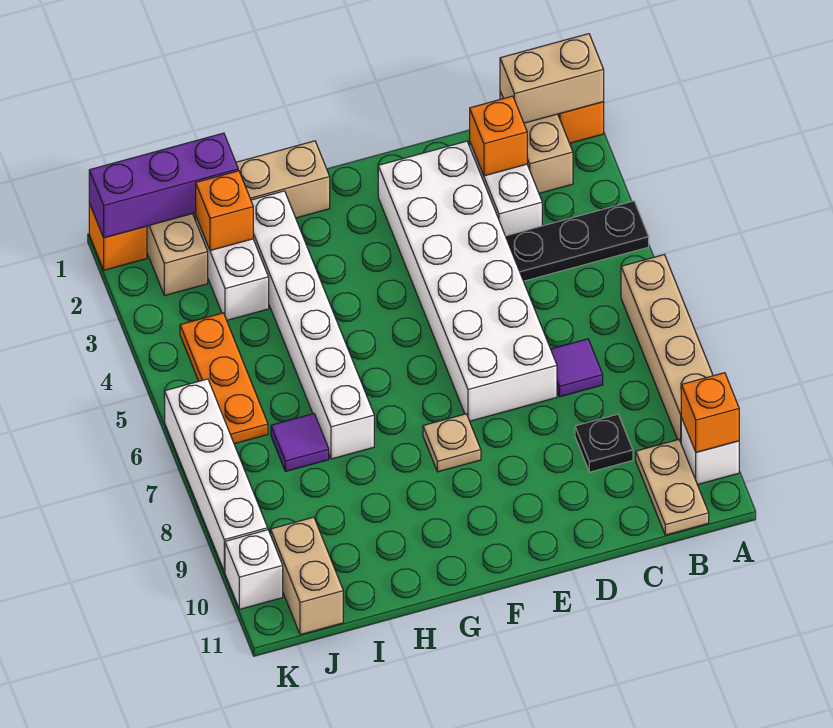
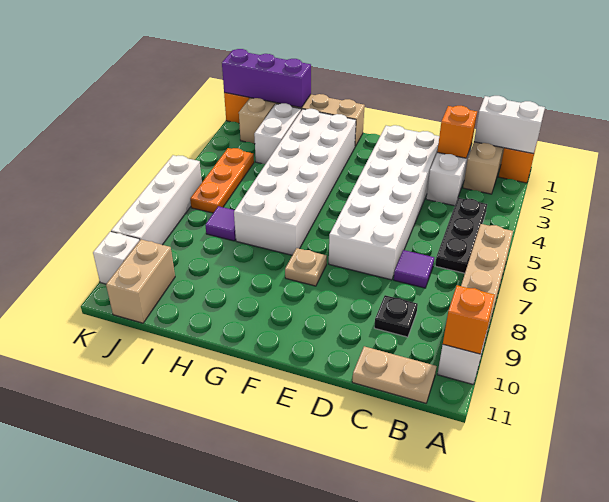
tan 1x2 brick [500,34,604,123] -> white 1x2 brick [474,96,545,154]
black 1x3 plate [506,201,649,281] -> black 1x3 plate turned to [435,198,487,273]
tan 1x2 plate [636,440,709,535] -> tan 1x2 plate turned to [352,346,437,403]
white 1x6 brick [251,191,374,459] -> white 2x6 brick [234,109,356,255]
orange 1x1 brick [196,171,253,251] -> none

